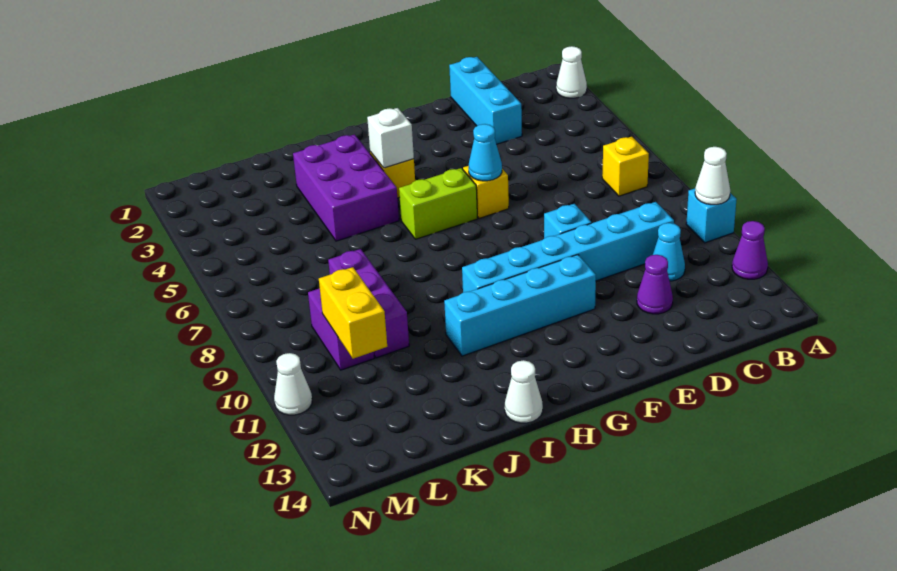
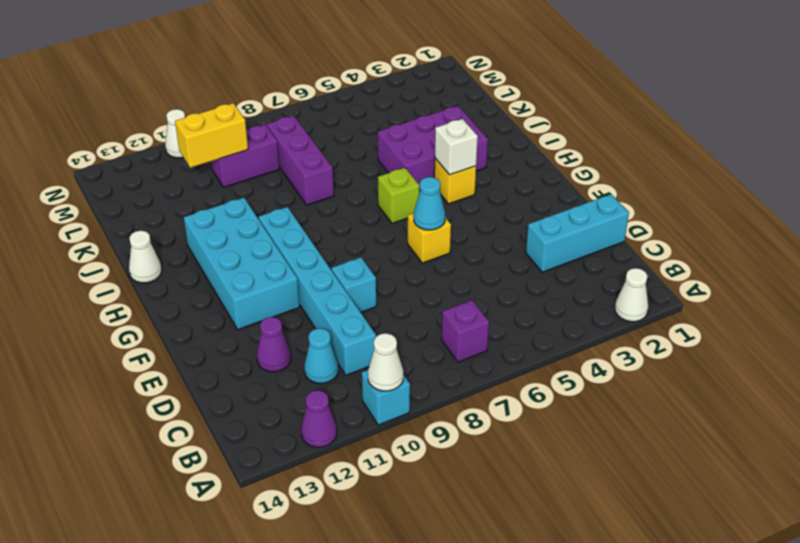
yellow 1x1 brick [602,137,649,196] -> purple 1x1 brick [442,300,489,362]
cyan 1x4 brick [444,255,596,356] -> cyan 2x4 brick [184,198,300,329]
lime 1x2 brick [399,168,478,239] -> lime 1x1 brick [378,168,419,223]
purple 1x3 brick [328,249,409,358] -> purple 1x3 brick turned to [267,116,334,205]

